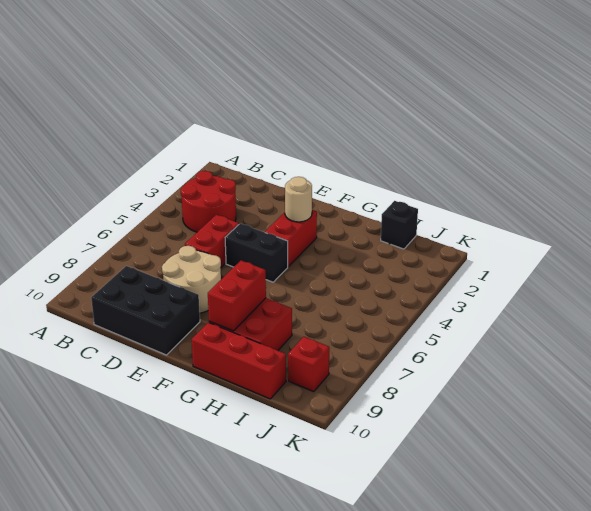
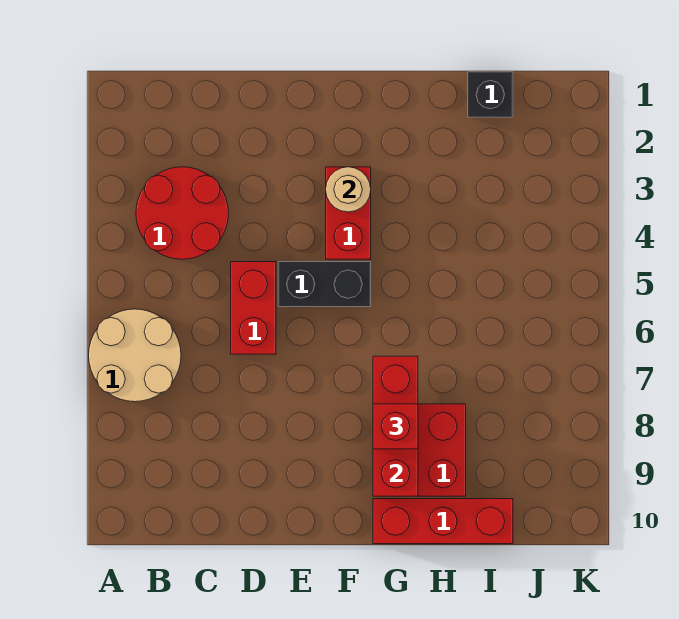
black 2x3 brick [91,266,200,355] -> none
tan 2x2 round brick [162,246,221,313] -> tan 2x2 round brick moved to [89,309,181,402]
red 1x2 brick [208,260,266,331] -> red 1x3 brick [373,356,418,496]
red 1x1 brick [288,337,329,392] -> red 1x1 brick moved to [373,404,418,449]

